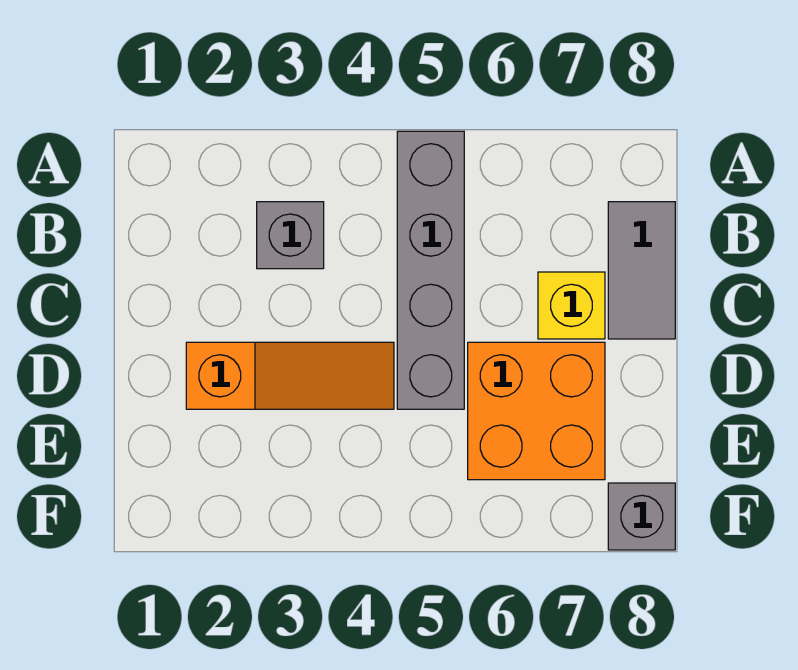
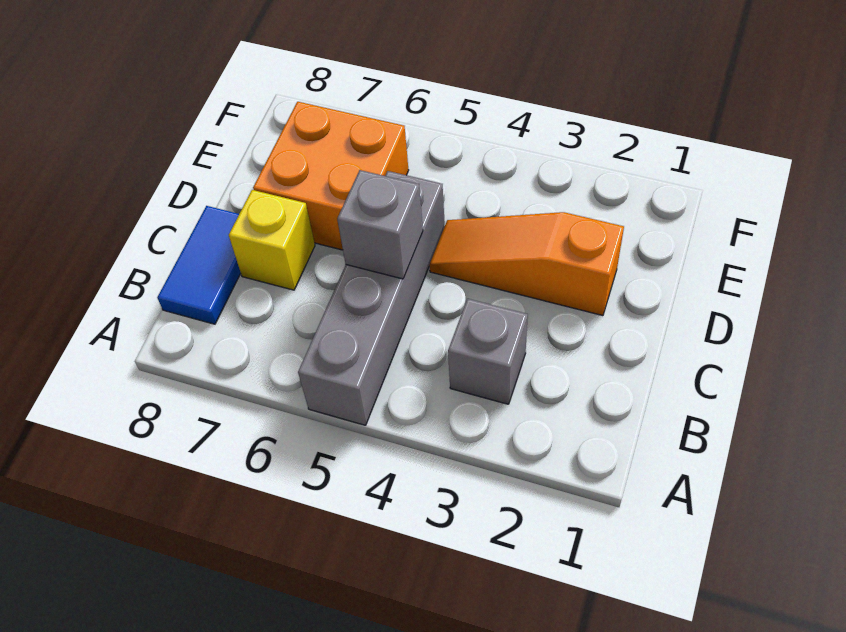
grey 1x2 tile [608,202,675,339] -> blue 1x2 tile [157,206,241,324]
grey 1x1 brick [608,483,675,550] -> grey 1x1 brick moved to [337,170,423,279]

